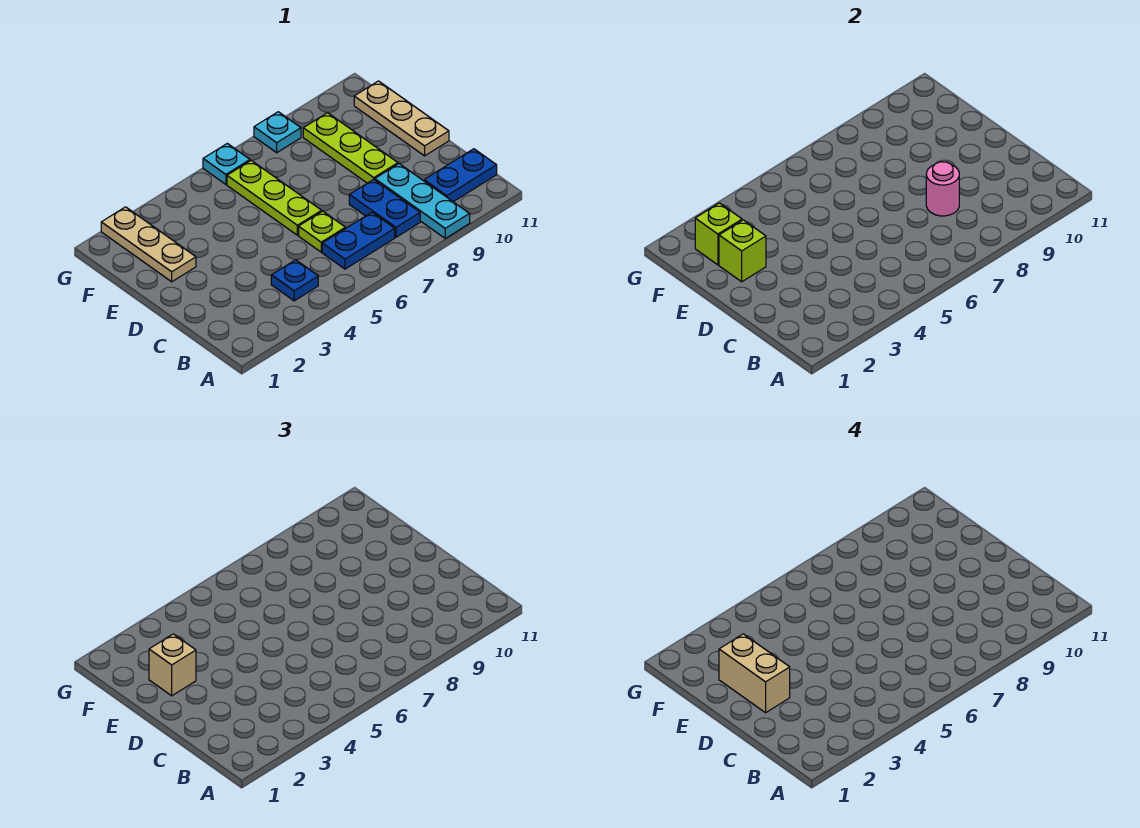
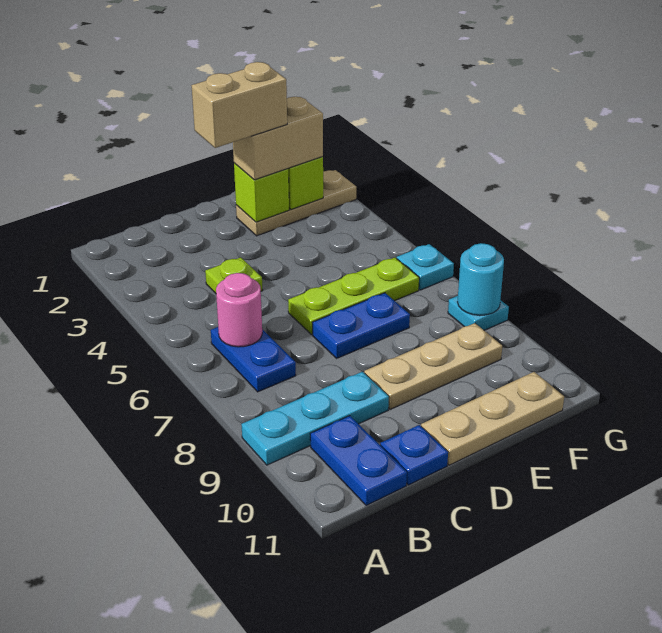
blue 1x1 plate [271,260,318,301] -> blue 1x1 plate moved to [380,425,448,485]
blue 1x2 plate [349,179,420,237] -> blue 1x2 plate moved to [312,293,410,358]
lime 1x1 plate [299,211,345,252] -> lime 1x1 plate moved to [205,257,263,293]
pink 1x1 round brick [926,162,959,216] -> pink 1x1 round brick moved to [216,273,262,347]
lime 1x3 plate [303,113,398,183] -> tan 1x3 plate [364,323,502,409]
tan 1x1 brick [149,634,196,696] -> tan 1x2 brick [233,97,323,180]
none -> cyan 1x1 round brick [458,243,504,316]

